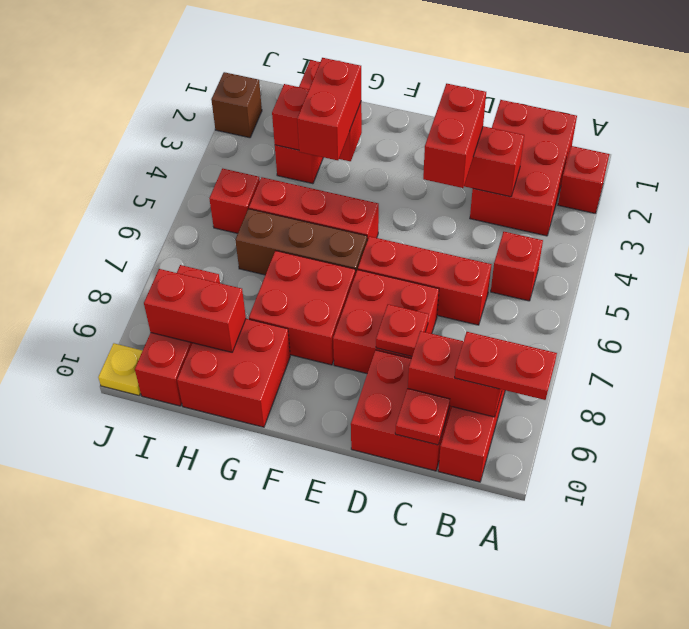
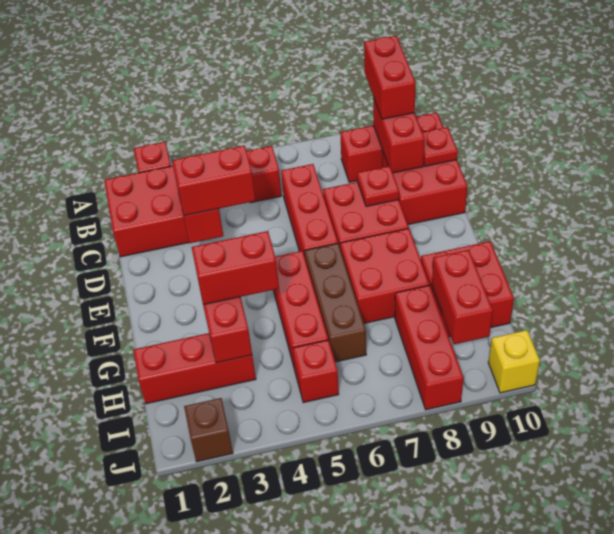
red 1x2 plate [455,332,557,400] -> red 1x2 brick [364,36,416,119]
red 1x3 brick [135,265,220,406] -> red 1x3 brick turned to [395,285,464,410]
yellow 1x1 plate [98,343,143,395] -> yellow 1x1 brick [488,330,540,393]

